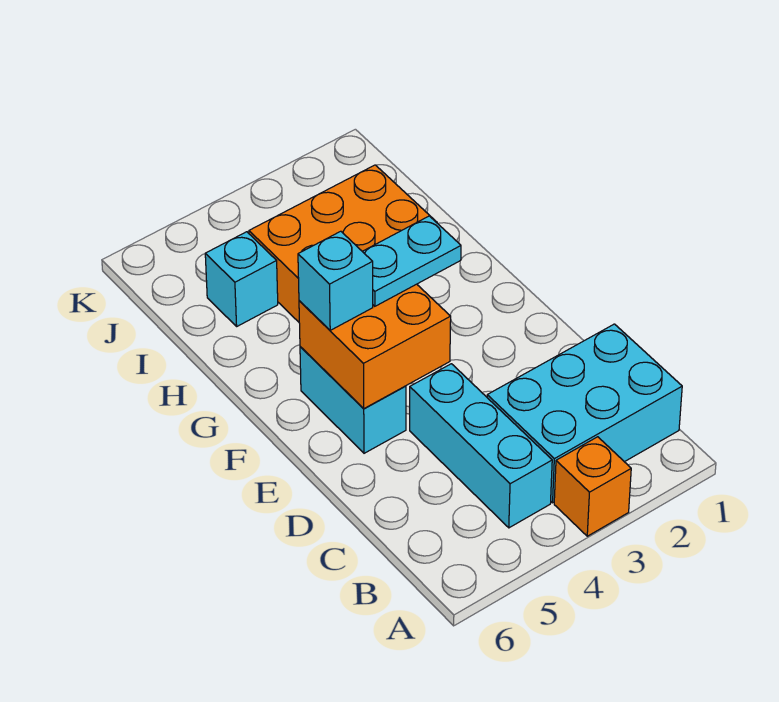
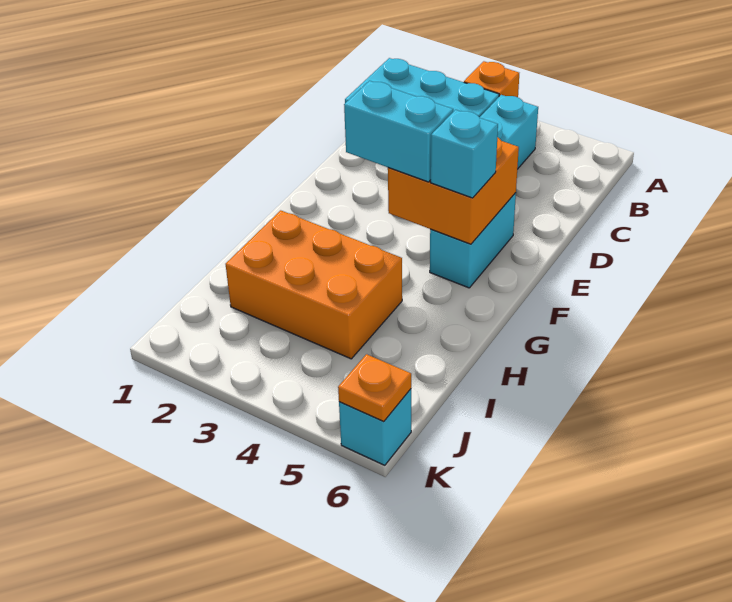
cyan 1x2 plate [362,216,461,306] -> cyan 1x2 brick [344,81,453,182]
cyan 1x1 brick [205,232,278,326] -> cyan 1x1 brick moved to [339,389,411,465]
none -> orange 1x1 plate [338,354,411,422]

